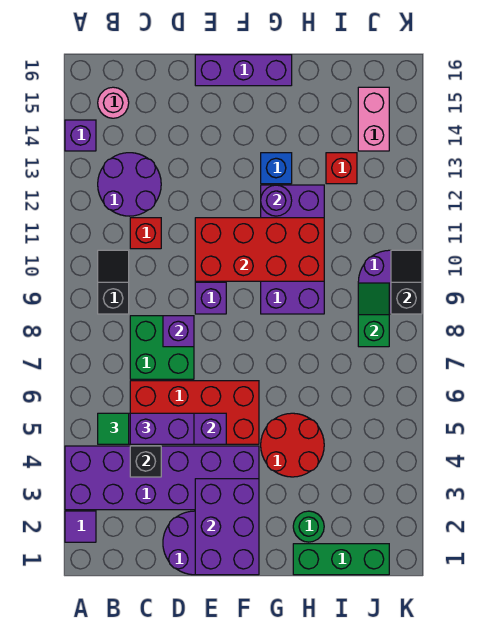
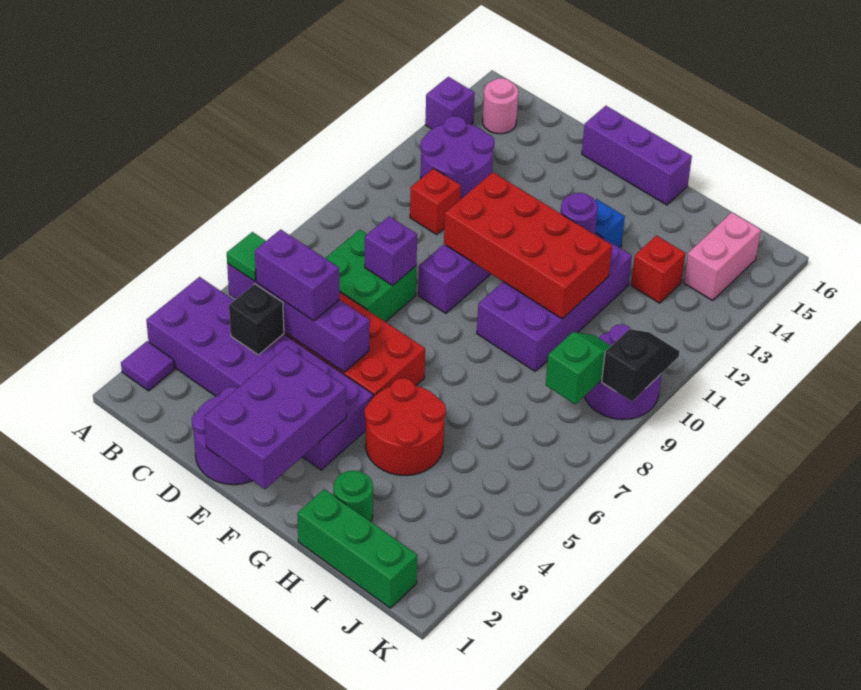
black 1x2 slope [98,250,129,314] -> none

